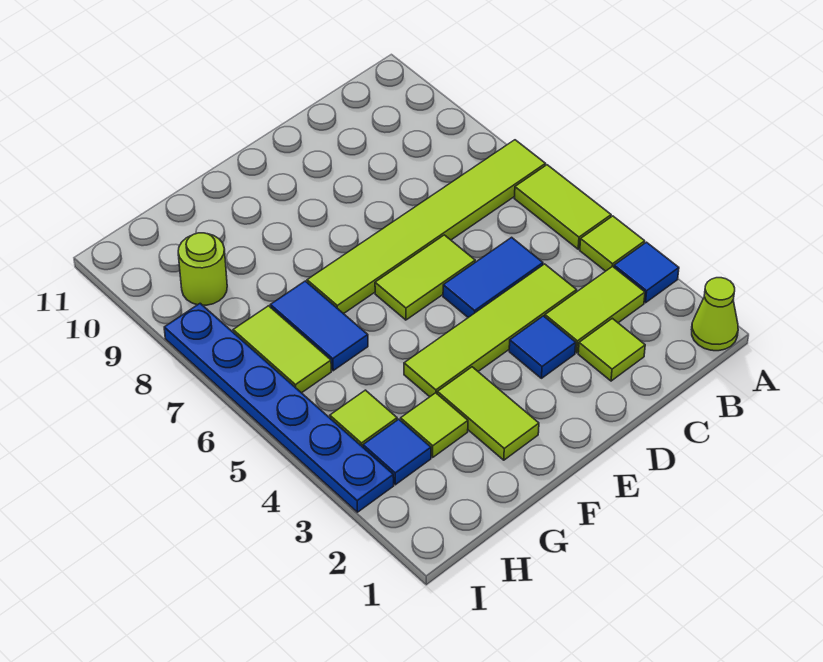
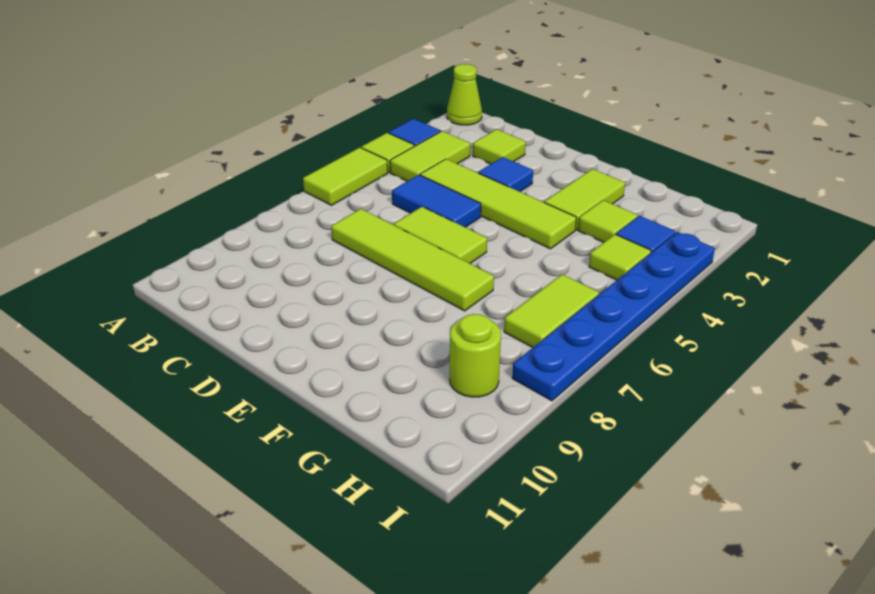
lime 1x6 tile [307,140,546,314] -> lime 1x4 tile [331,209,494,311]
lime 1x2 tile [545,266,645,353] -> lime 1x2 tile turned to [390,131,470,181]
blue 1x2 tile [270,281,368,371] -> none

